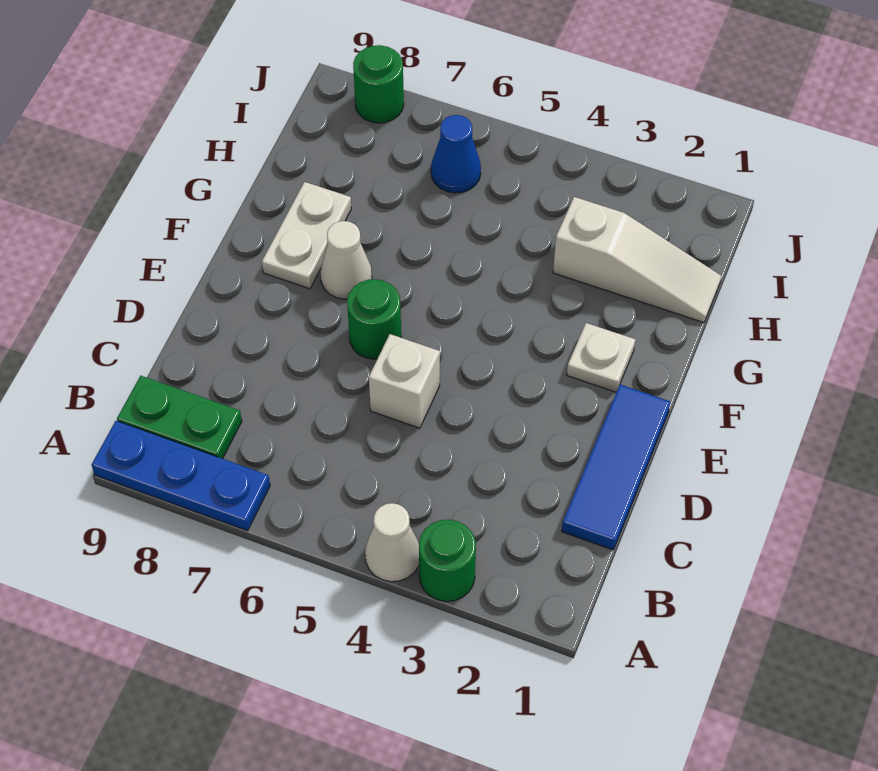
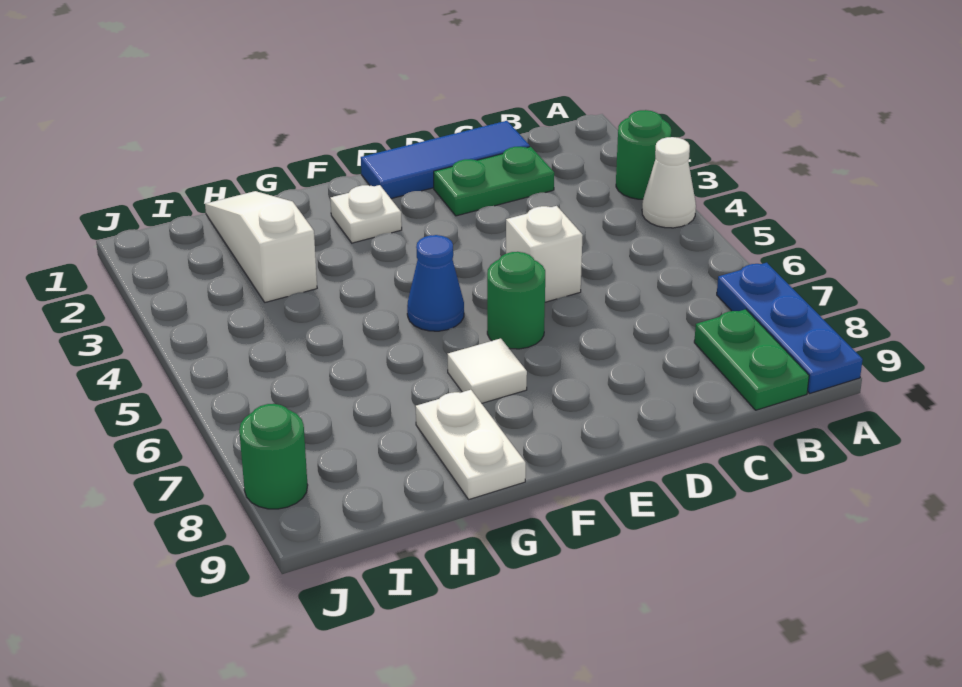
none -> green 1x2 plate [434,147,554,216]
white 1x1 cone [320,221,372,299] -> white 1x1 tile [447,338,527,403]
white 1x2 plate [262,182,351,289] -> white 1x2 plate turned to [416,390,526,499]
blue 1x1 cone [431,115,481,193] -> blue 1x1 cone moved to [407,235,464,331]

